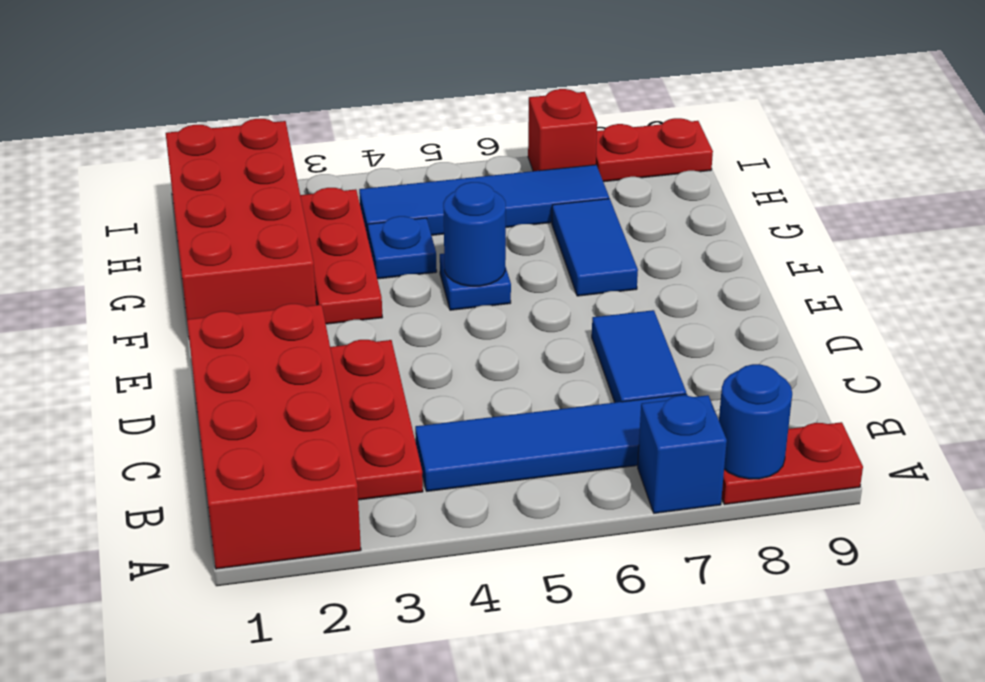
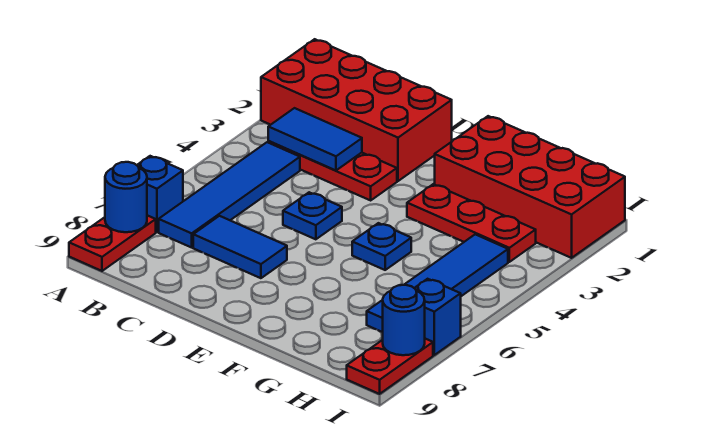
blue 1x1 round brick [443,182,506,286] -> blue 1x1 round brick moved to [383,285,425,355]
blue 1x2 tile [552,199,638,296] -> blue 1x2 tile moved to [268,108,362,170]
blue 1x1 plate [368,216,437,279] -> blue 1x1 plate moved to [283,192,342,239]
red 1x1 brick [528,89,597,171] -> blue 1x1 brick [415,279,461,355]

